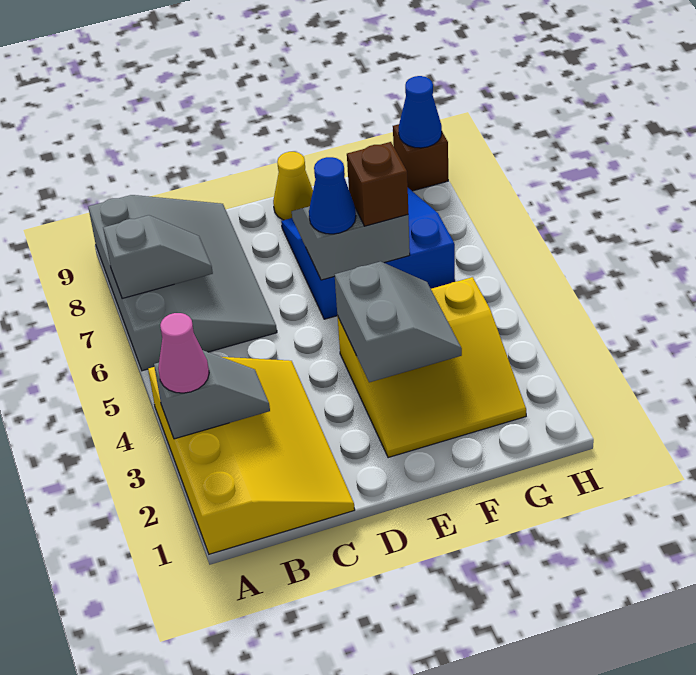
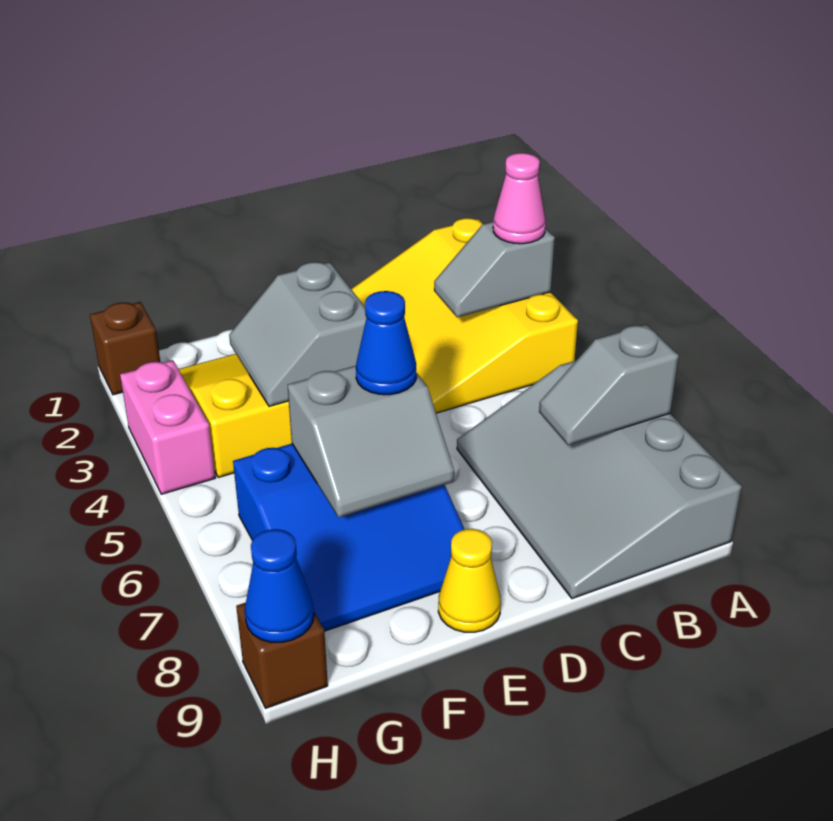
brown 1x1 brick [347,142,408,226] -> brown 1x1 brick moved to [90,302,160,395]
none -> pink 1x2 brick [120,360,215,494]

